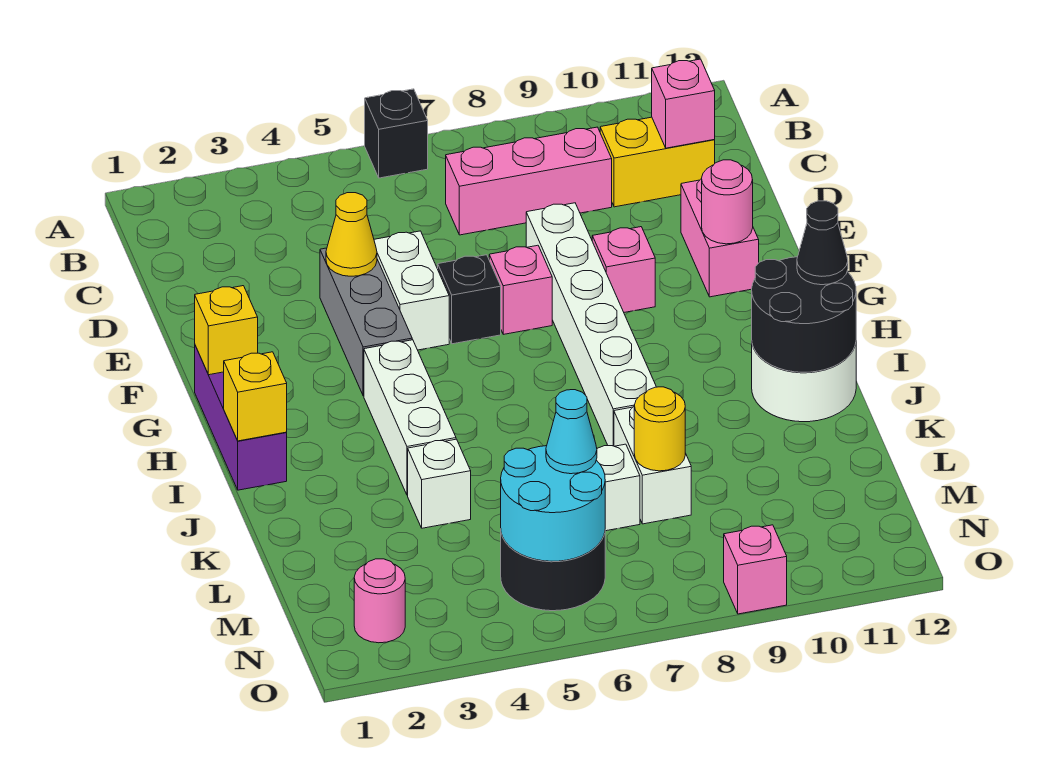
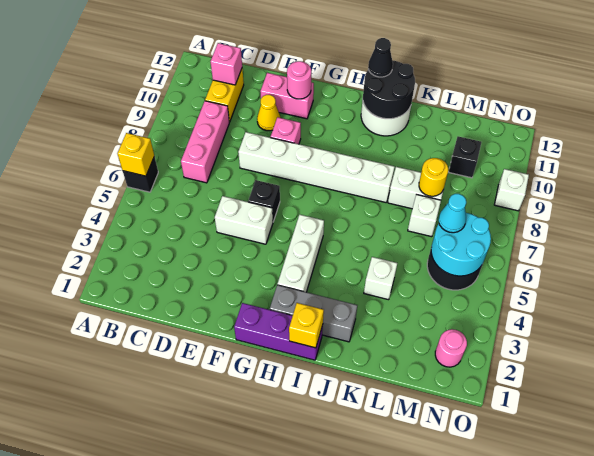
grey 1x3 brick [320,248,412,396] -> grey 1x3 brick moved to [270,285,357,342]
yellow 1x1 cone [326,193,377,276] -> yellow 1x1 cone moved to [257,95,281,131]
pink 1x1 brick [489,245,552,334] -> none
yellow 1x1 brick [195,286,258,375] -> yellow 1x1 brick moved to [117,133,154,176]
white 1x3 brick [364,340,456,495] -> white 1x3 brick turned to [278,215,324,292]
none -> black 1x1 brick [449,136,481,178]
pink 1x1 brick [724,525,787,614] -> white 1x1 brick [494,169,529,211]

